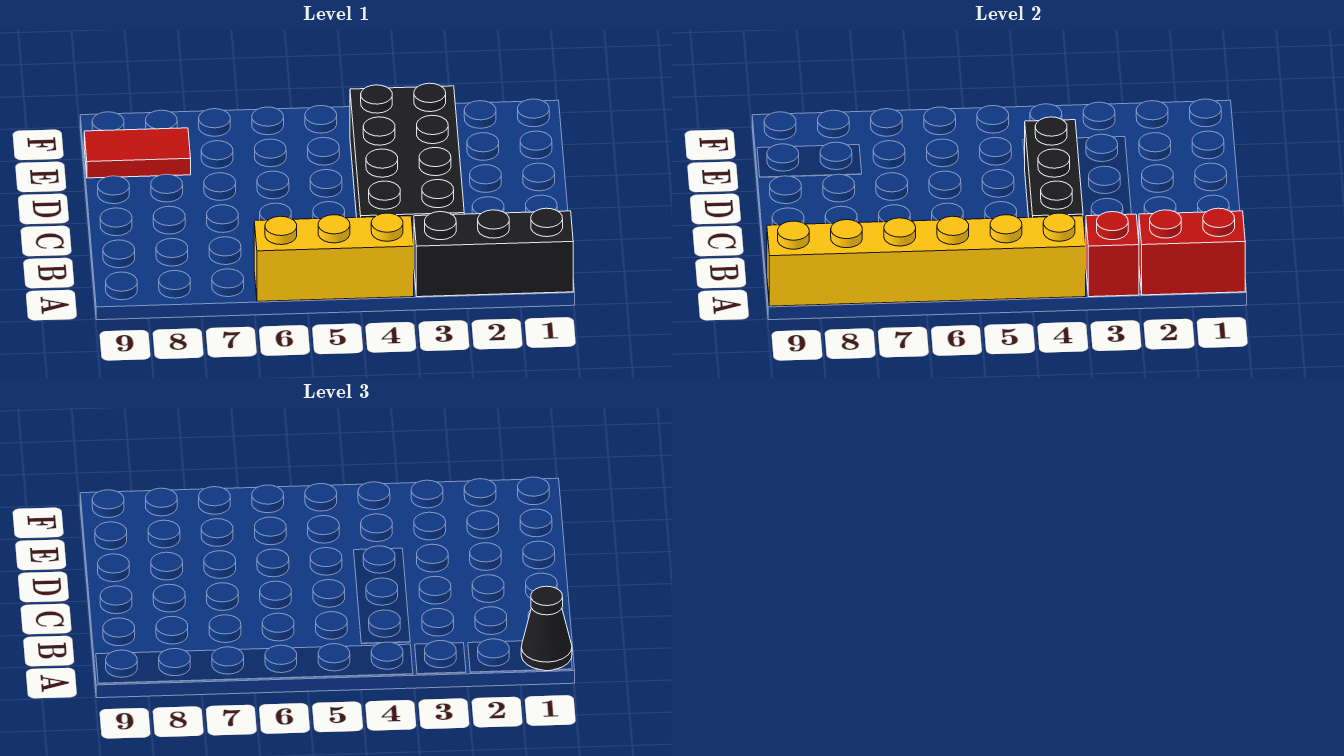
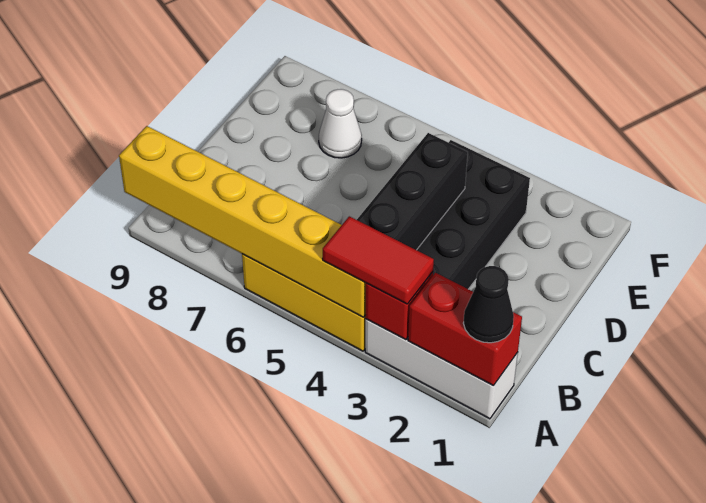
black 1x3 brick [414,208,573,297] -> white 1x3 brick [365,319,518,419]
none -> white 1x1 cone [319,89,362,158]
red 1x2 tile [84,128,191,178] -> red 1x2 tile moved to [323,216,434,304]

